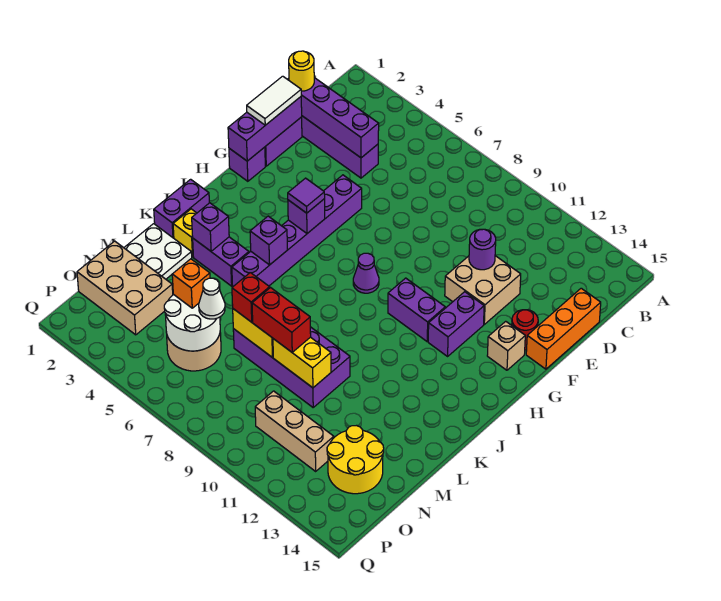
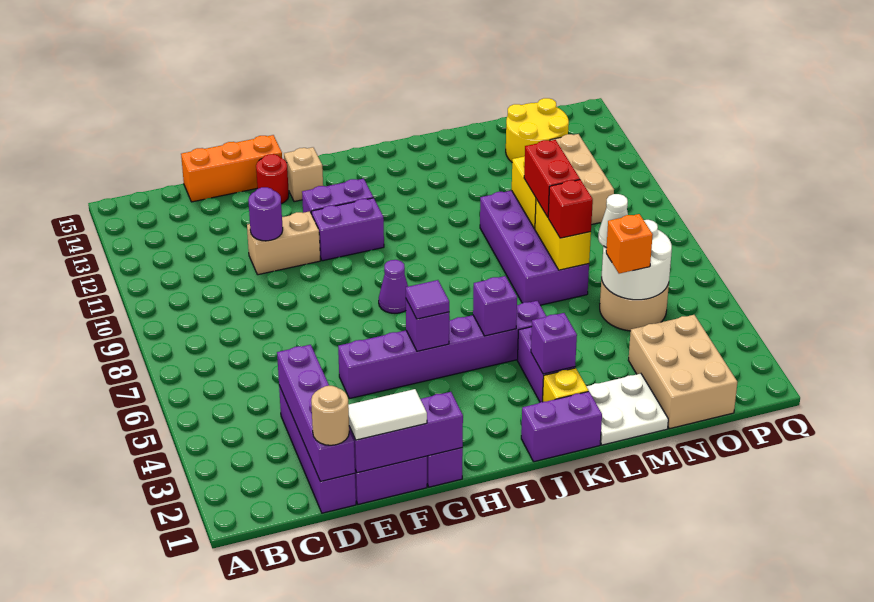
yellow 1x1 round brick [289,51,314,91] -> tan 1x1 round brick [311,386,349,445]
tan 2x2 brick [445,256,521,324] -> tan 1x2 brick [247,211,320,275]
purple 1x2 brick [388,278,445,341] -> purple 1x2 brick turned to [312,198,384,261]

